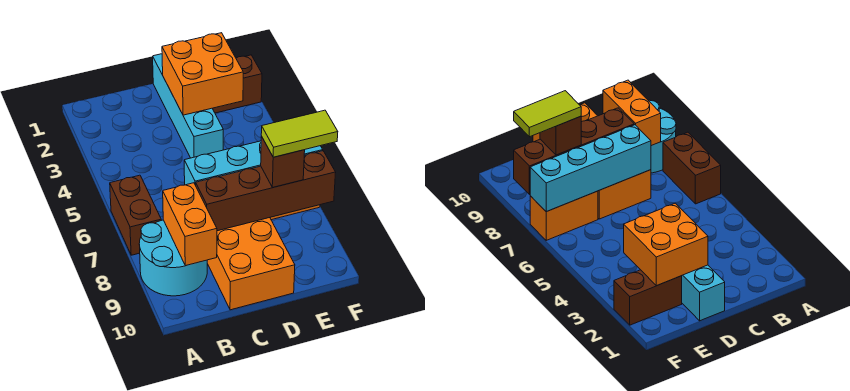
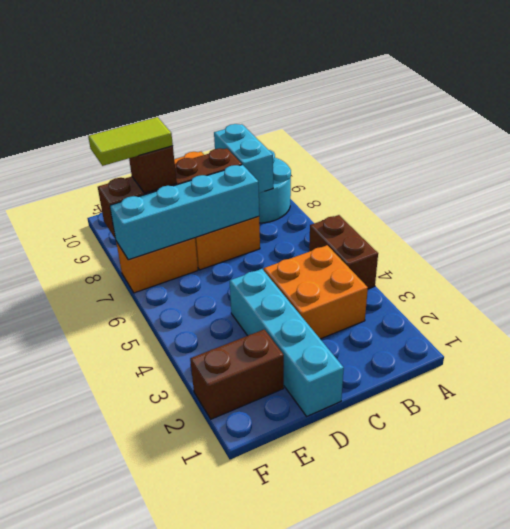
brown 1x2 brick [110,175,161,255] -> brown 1x2 brick moved to [309,215,378,289]
orange 1x2 brick [163,183,217,266] -> cyan 1x2 brick [214,124,273,193]
orange 2x2 brick [162,33,243,115] -> orange 2x2 brick moved to [264,245,368,339]

